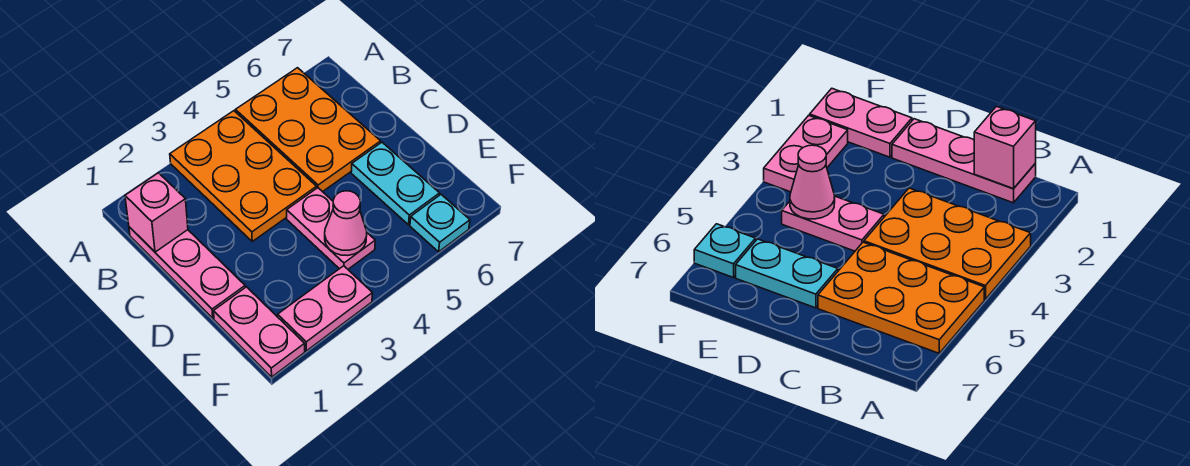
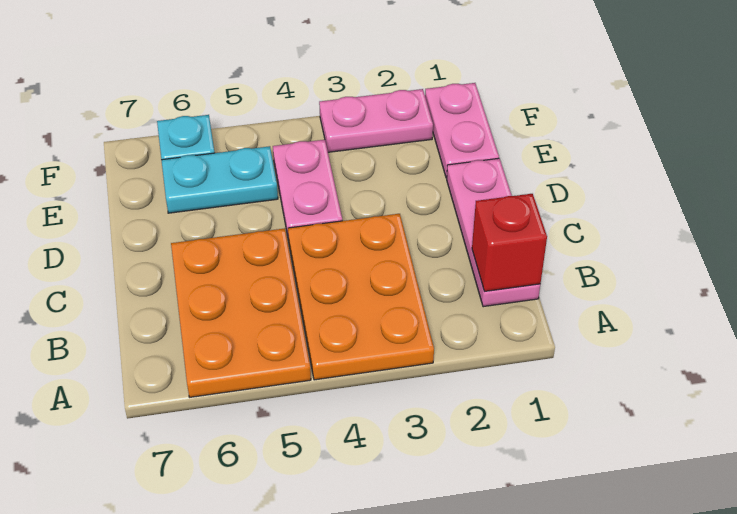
pink 1x1 brick [125,173,188,252] -> red 1x1 brick [472,194,547,291]
cyan 1x2 plate [351,142,440,225] -> cyan 1x2 plate turned to [162,146,278,213]
pink 1x1 cone [325,191,367,256] -> none

